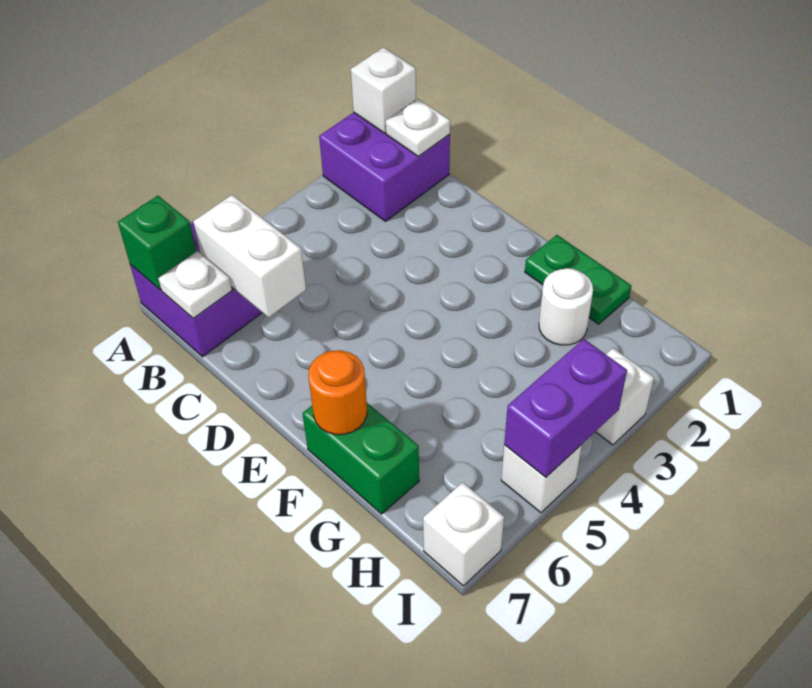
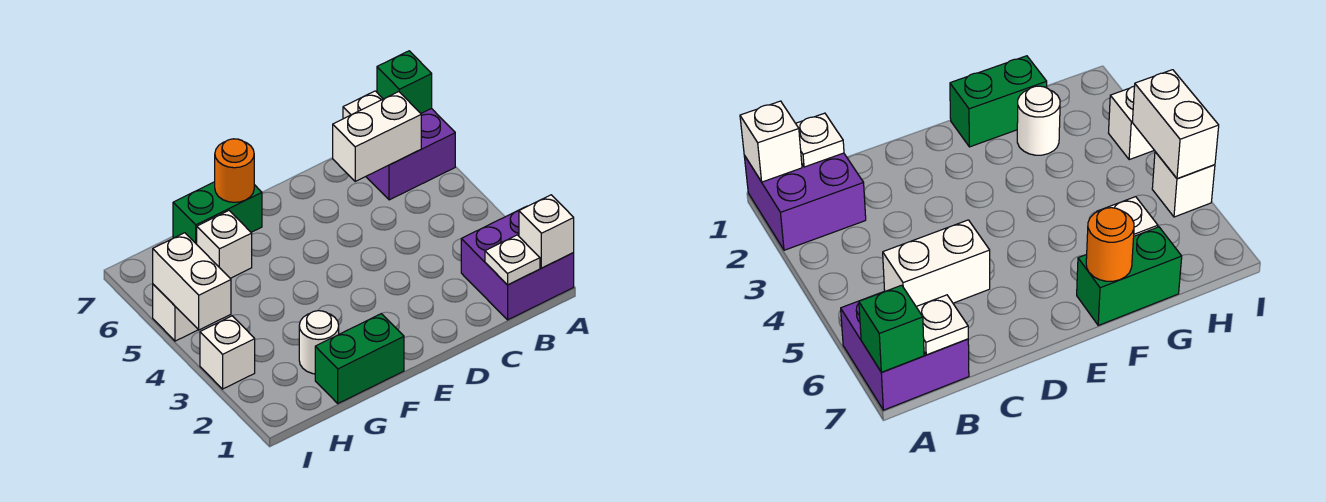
green 1x2 plate [525,235,631,324] -> green 1x2 brick [315,314,404,403]
purple 1x2 brick [504,339,627,477] -> white 1x2 brick [153,233,231,330]
white 1x1 brick [423,482,504,586] -> white 1x1 brick moved to [197,211,252,278]

